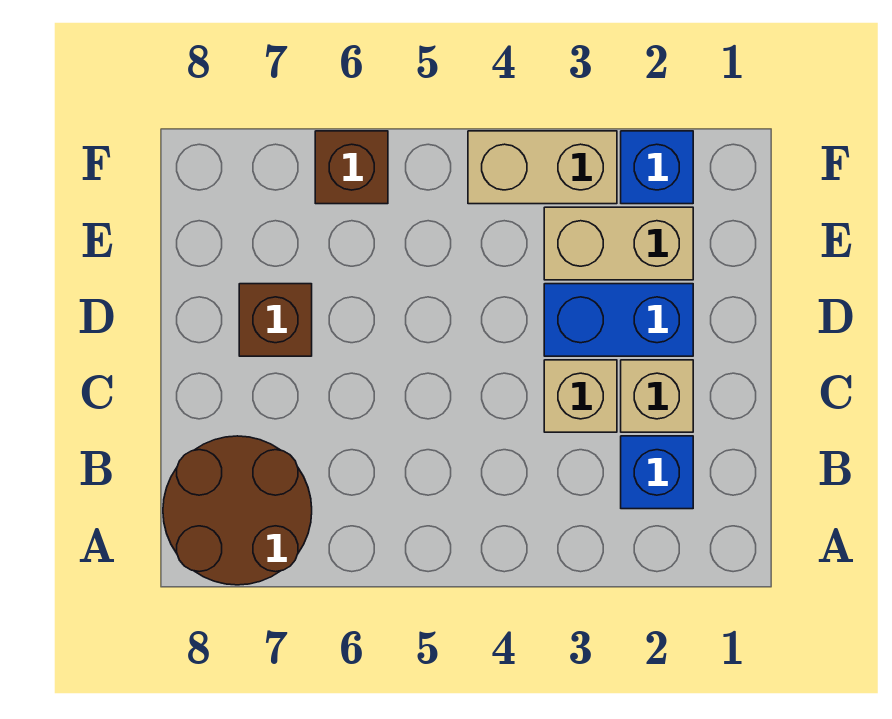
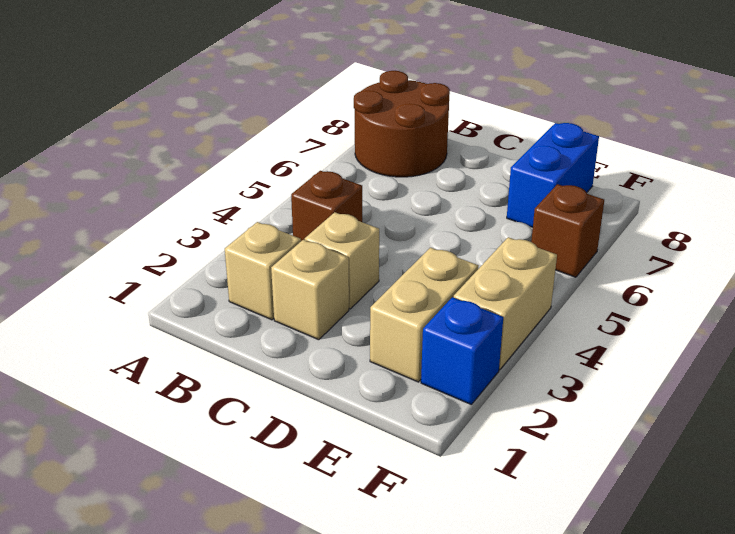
blue 1x1 brick [621,436,693,509] -> tan 1x1 brick [225,222,301,320]
blue 1x2 brick [544,284,693,356] -> blue 1x2 brick moved to [507,123,599,227]
brown 1x1 brick [239,284,312,356] -> brown 1x1 brick moved to [291,171,362,241]

